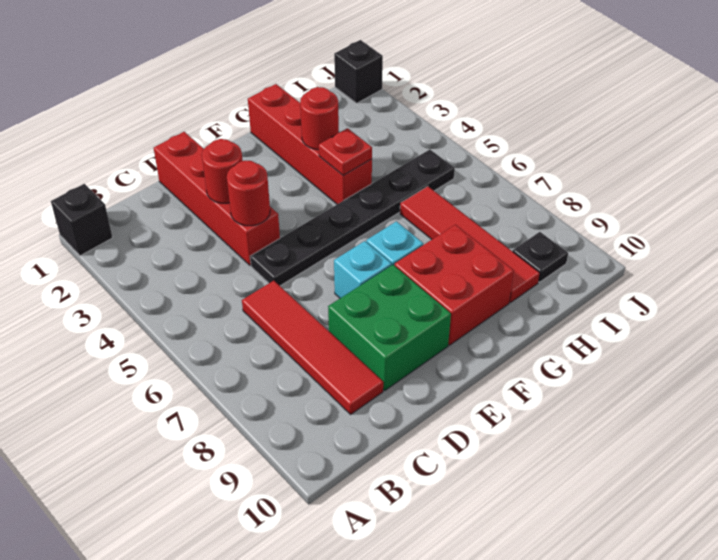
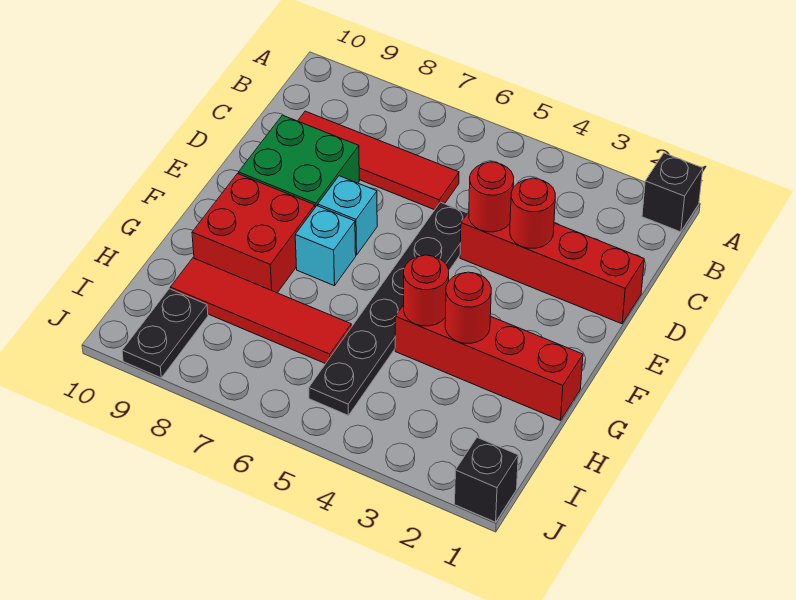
red 1x1 plate [319,128,372,175] -> red 1x1 round brick [404,255,449,326]
black 1x1 plate [513,232,568,282] -> black 1x2 plate [122,289,208,378]

